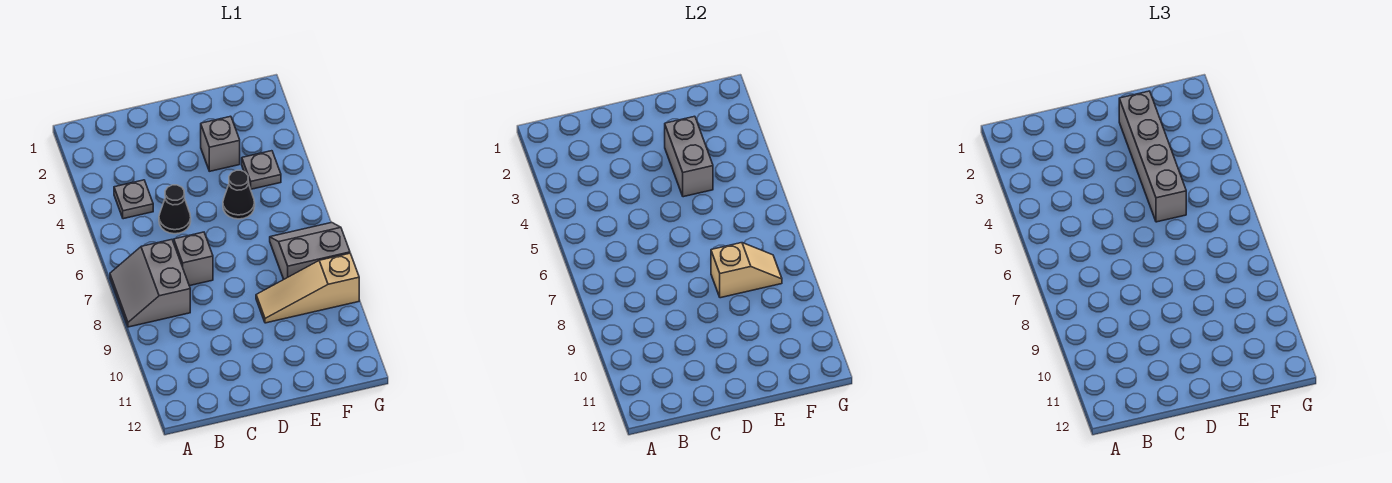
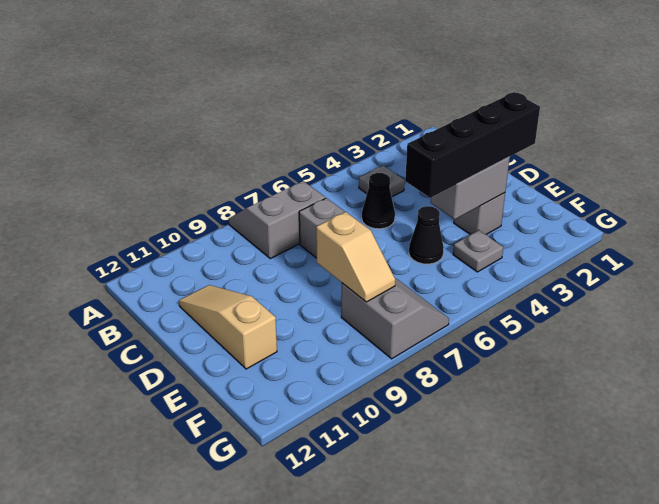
grey 1x4 brick [1119,91,1186,222] -> black 1x4 brick [405,92,540,198]
tan 1x3 slope [256,253,359,323] -> tan 1x3 slope moved to [179,285,277,369]

